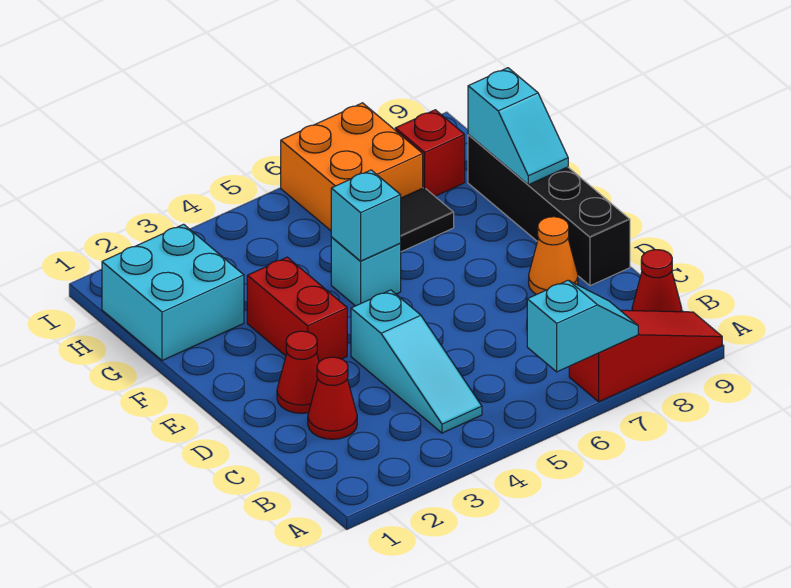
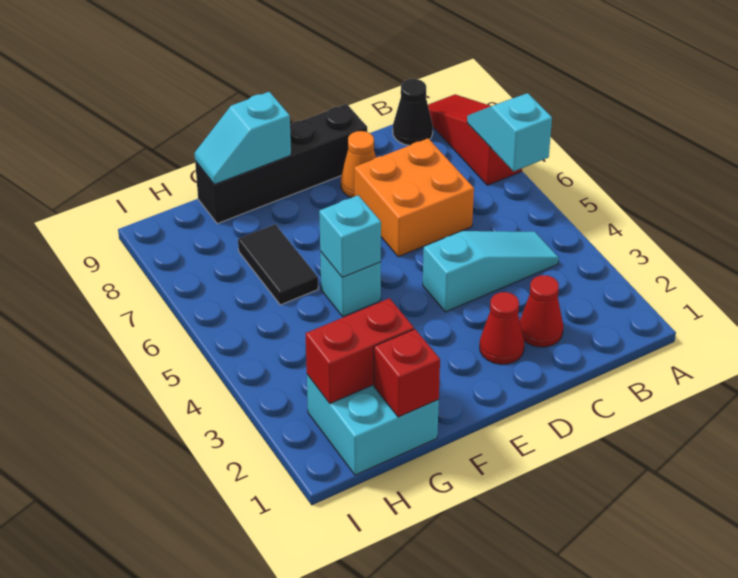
red 1x1 cone [632,250,682,312] -> black 1x1 cone [393,79,433,145]
red 1x2 brick [247,257,347,362] -> red 1x2 brick moved to [305,298,414,403]
cyan 1x2 slope [468,68,568,185] -> cyan 1x2 slope turned to [195,92,291,184]
orange 2x2 brick [281,103,423,231] -> orange 2x2 brick moved to [354,138,474,257]
red 1x1 brick [395,110,465,196] -> red 1x1 brick moved to [374,329,440,417]

